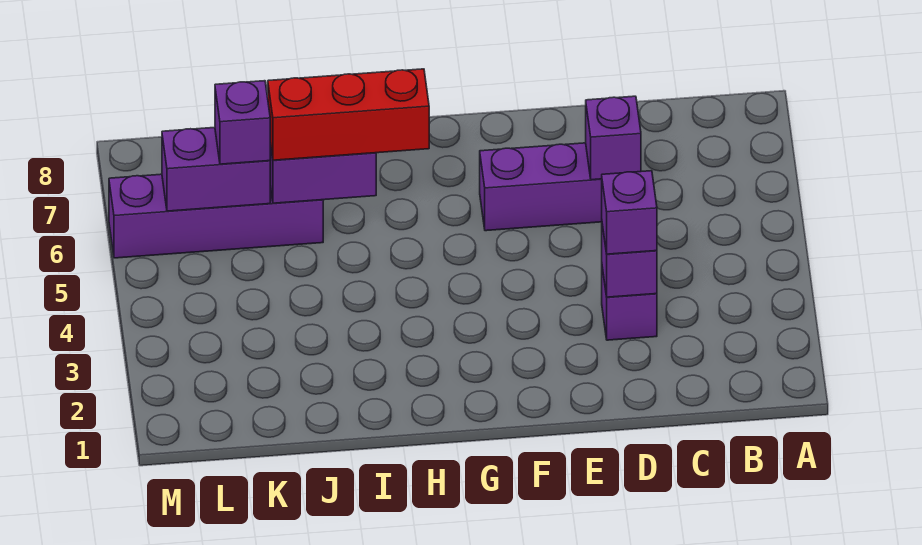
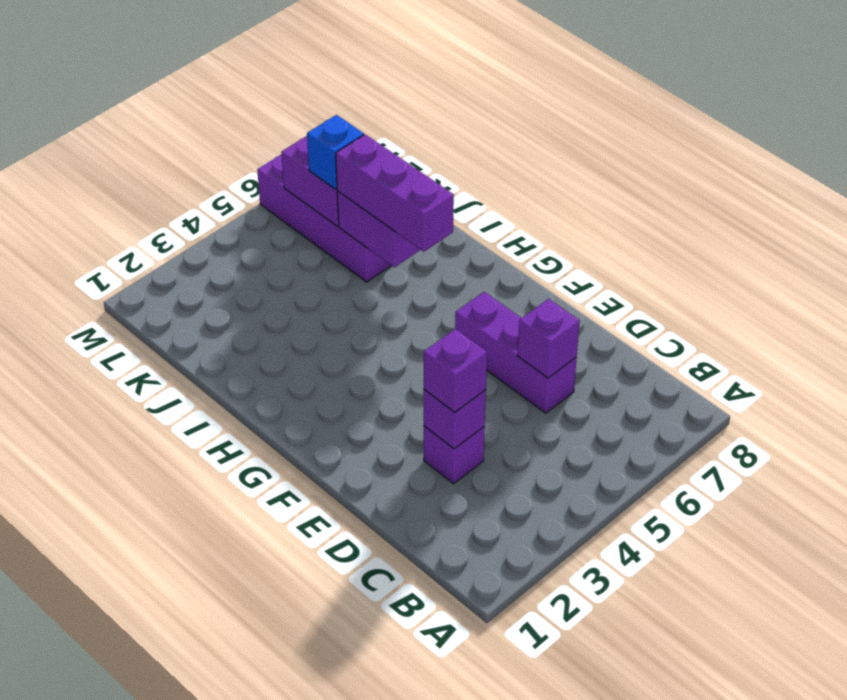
red 1x3 brick [268,69,429,160] -> purple 1x3 brick [336,134,454,252]
purple 1x1 brick [215,81,270,164] -> blue 1x1 brick [307,115,364,189]

